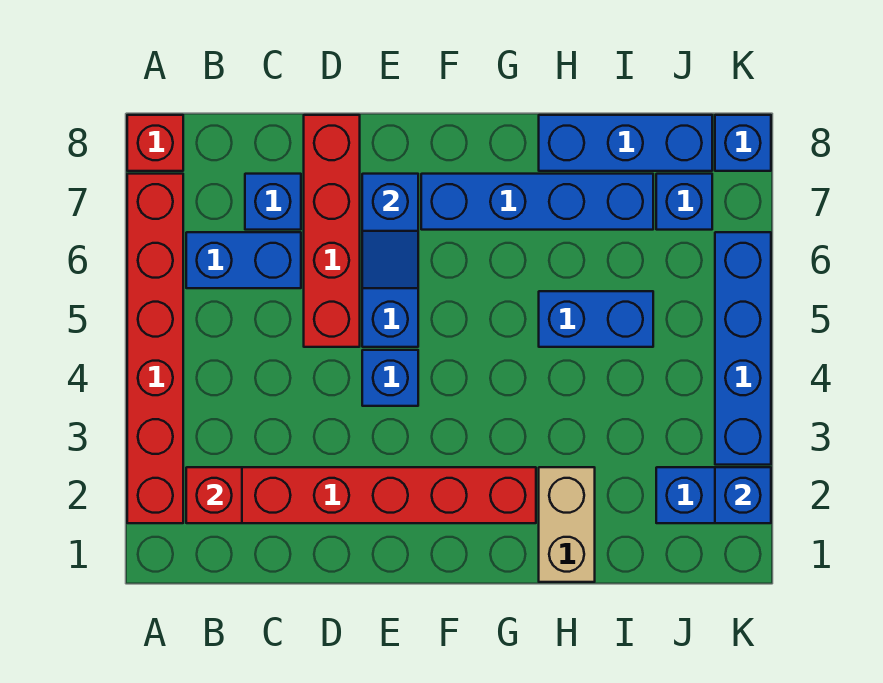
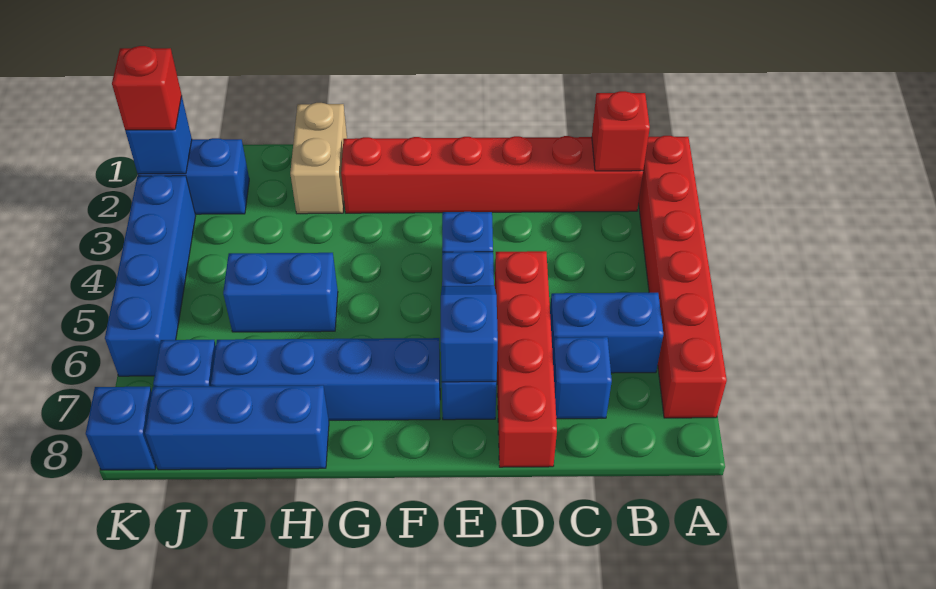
red 1x1 brick [127,115,183,171] -> red 1x1 brick moved to [112,46,182,130]

